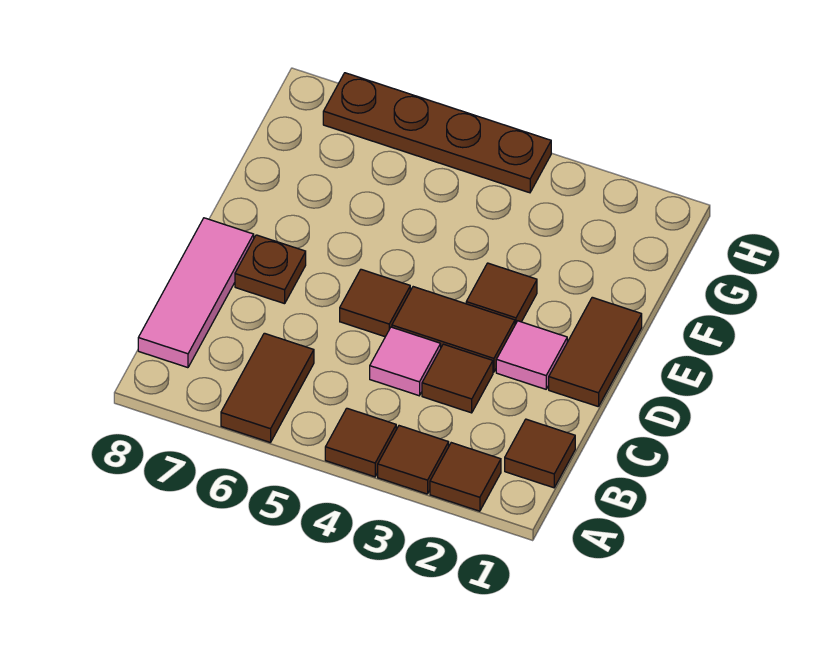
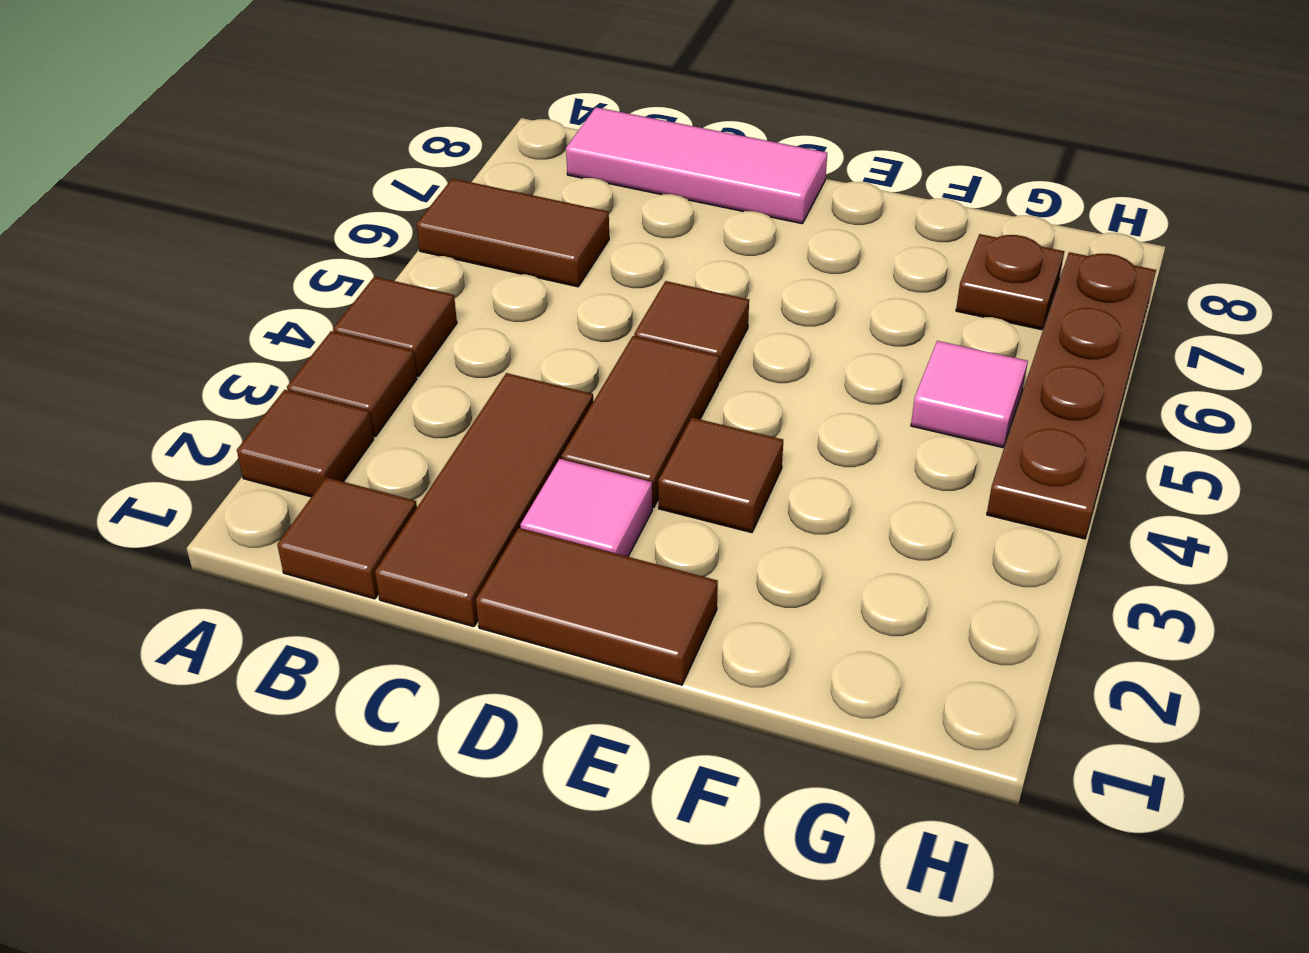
brown 1x1 tile [422,344,493,413] -> brown 1x3 tile [375,373,593,627]
pink 1x1 tile [370,327,441,396] -> pink 1x1 tile moved to [911,341,1028,448]
brown 1x1 plate [235,235,306,304] -> brown 1x1 plate moved to [956,234,1064,330]

